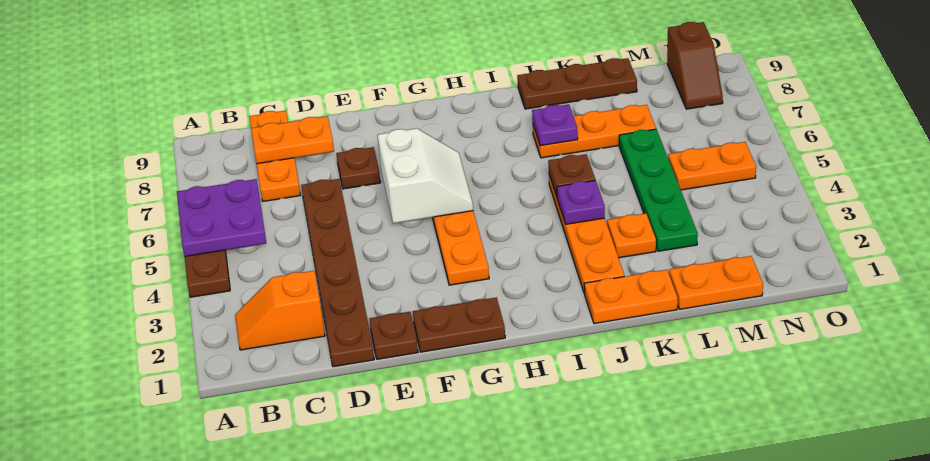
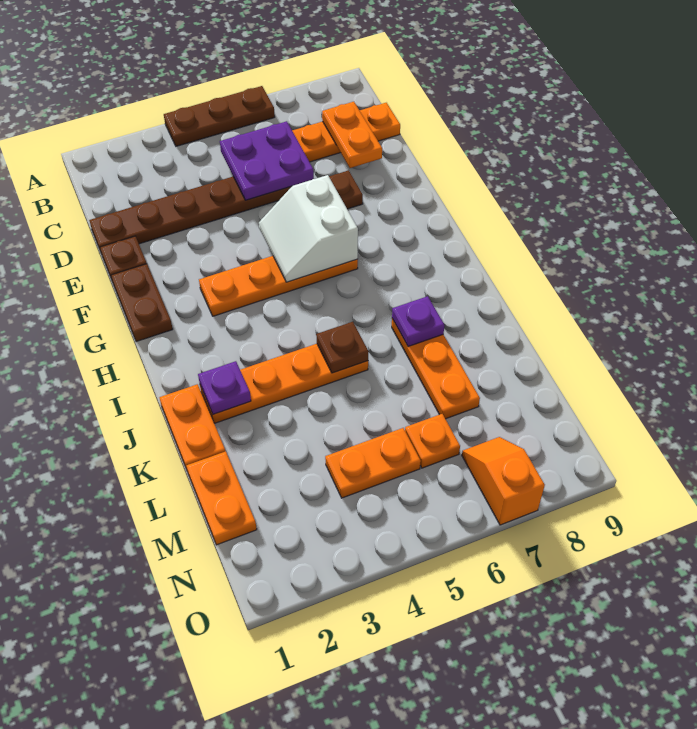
purple 2x2 plate [177,179,266,256] -> purple 2x2 plate moved to [220,121,314,200]
orange 1x2 slope [235,271,325,350] -> orange 1x2 slope moved to [462,437,545,525]
white 2x2 slope [377,128,473,223] -> white 2x2 slope turned to [259,175,358,282]
purple 1x1 plate [557,180,605,224] -> purple 1x1 plate moved to [198,361,251,414]
brown 1x3 plate [517,58,637,109] -> none
orange 1x1 plate [607,213,656,258] -> orange 1x1 plate moved to [405,414,460,468]
green 1x4 plate [619,129,698,251] -> none
orange 1x2 plate [668,142,756,190] -> orange 1x2 plate turned to [325,428,421,498]
brown 1x2 slope [667,22,723,109] -> none

